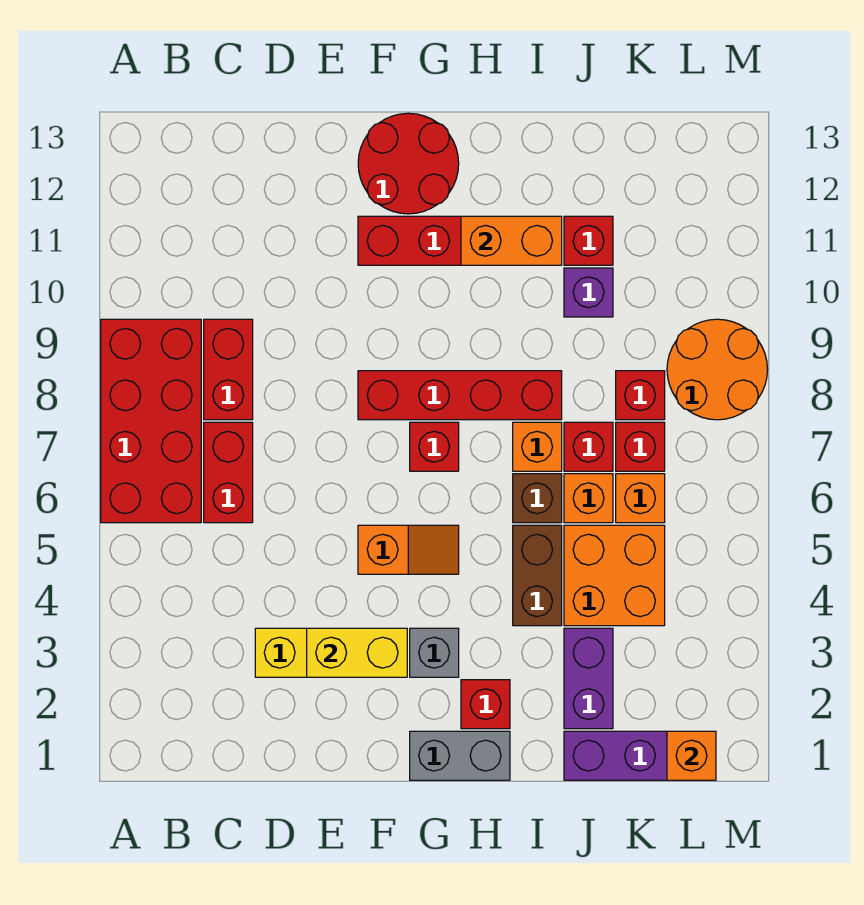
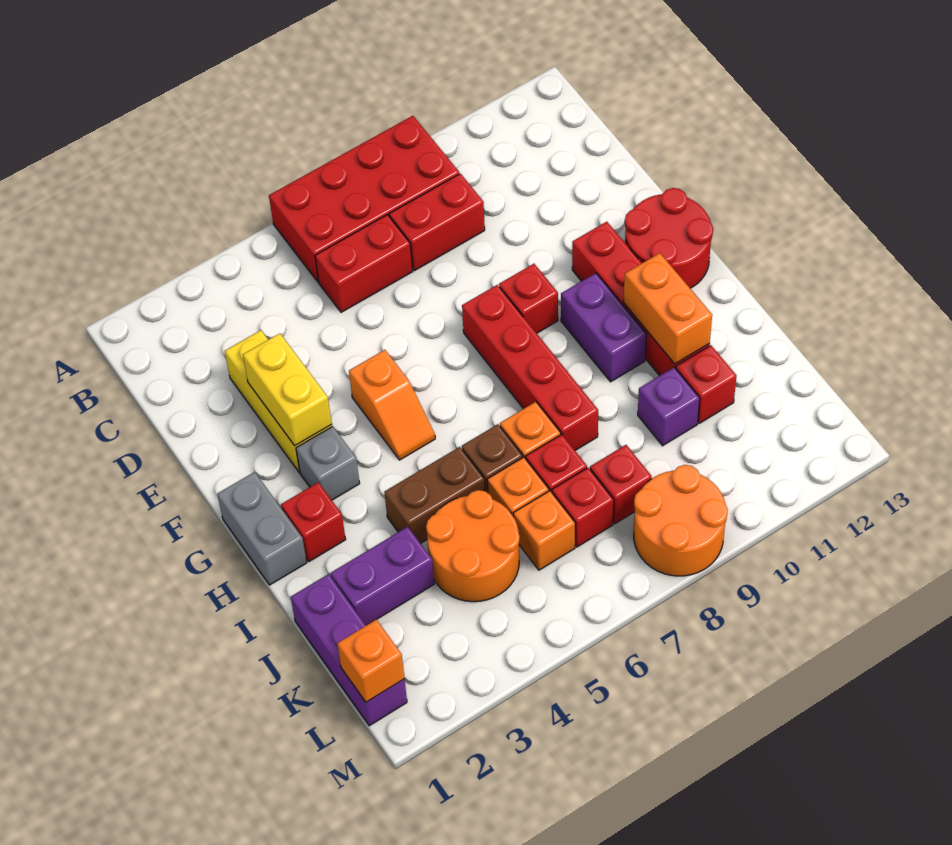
red 1x1 brick [410,422,459,471] -> red 1x1 brick moved to [499,264,558,333]
none -> purple 1x2 brick [561,273,646,382]
orange 2x2 brick [564,525,665,626] -> orange 2x2 round brick [426,490,520,602]

